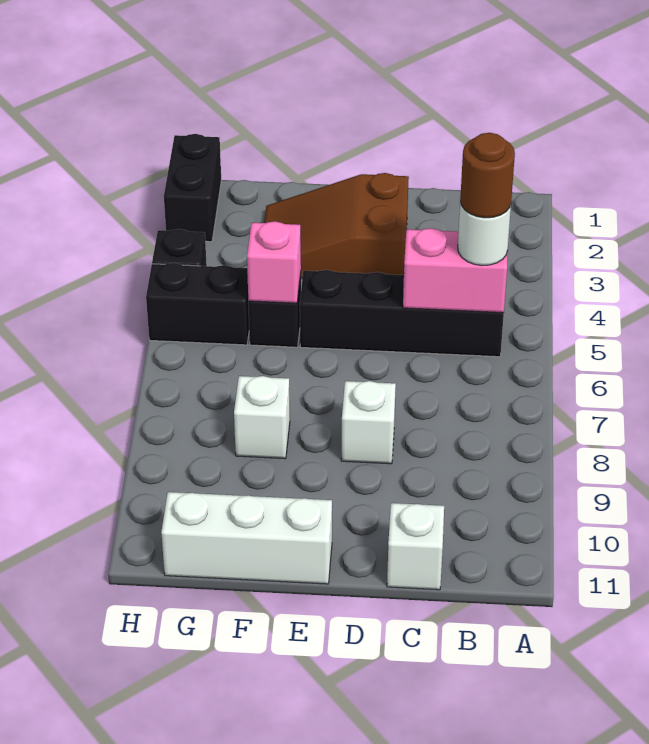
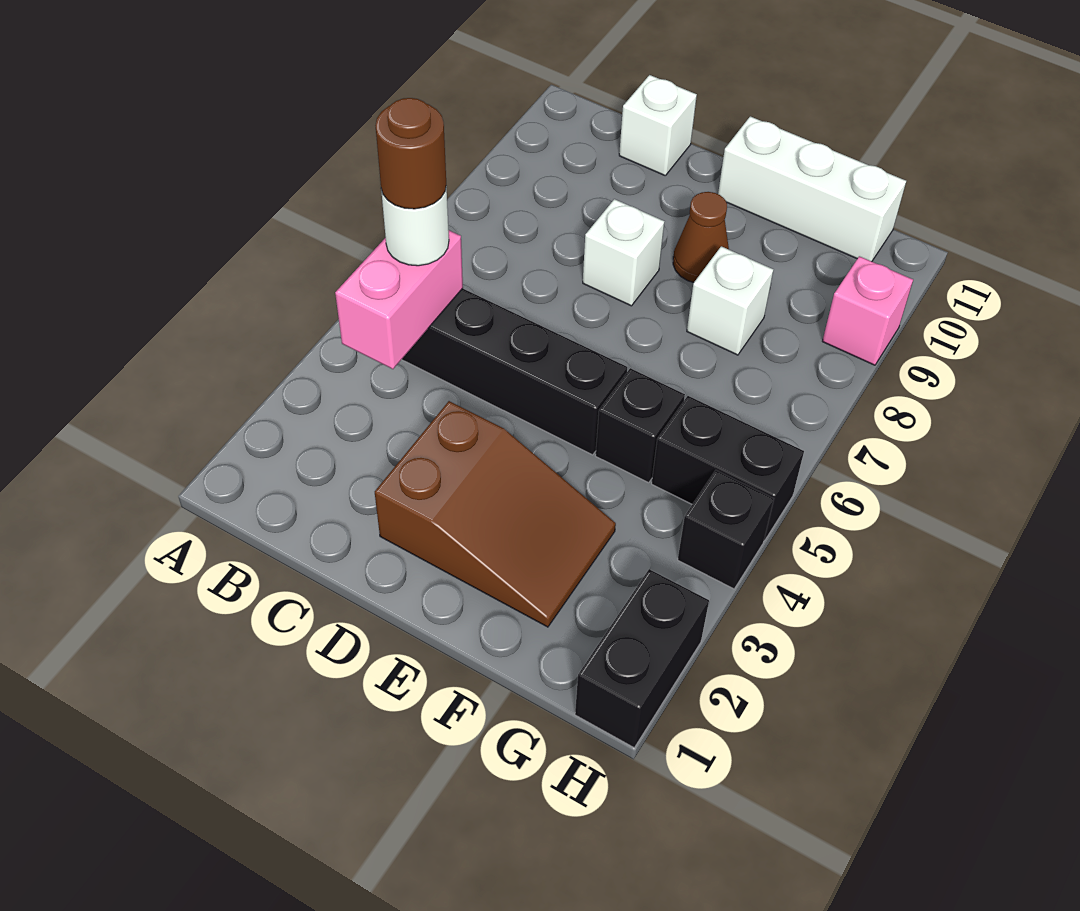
pink 1x2 brick [403,228,508,313] -> pink 1x2 brick turned to [335,230,463,369]
none -> brown 1x1 cone [673,192,729,283]
pink 1x1 brick [247,221,301,303] -> pink 1x1 brick moved to [822,256,913,365]

